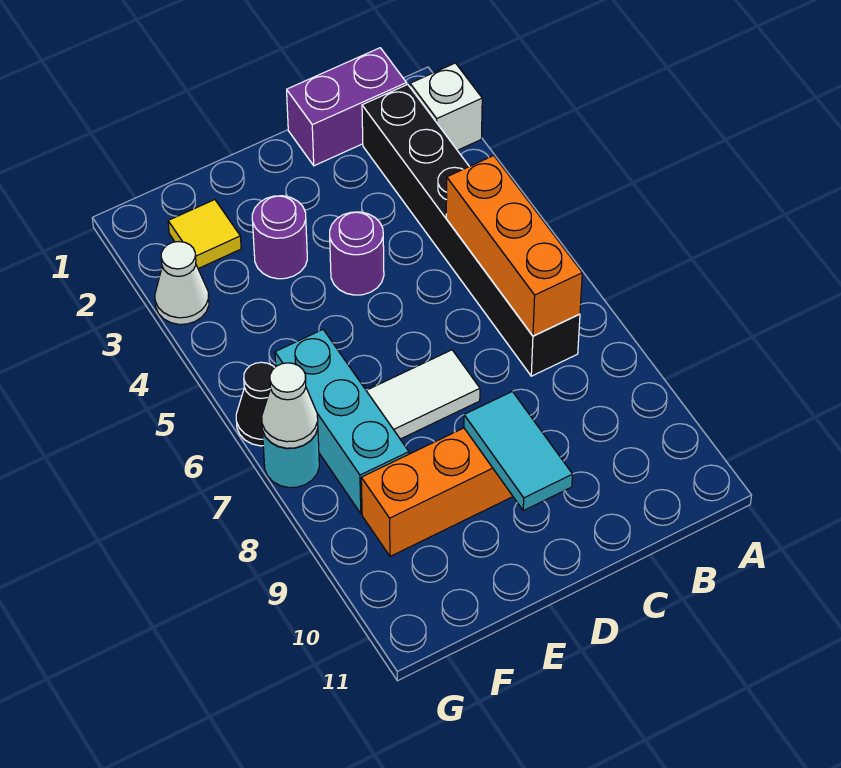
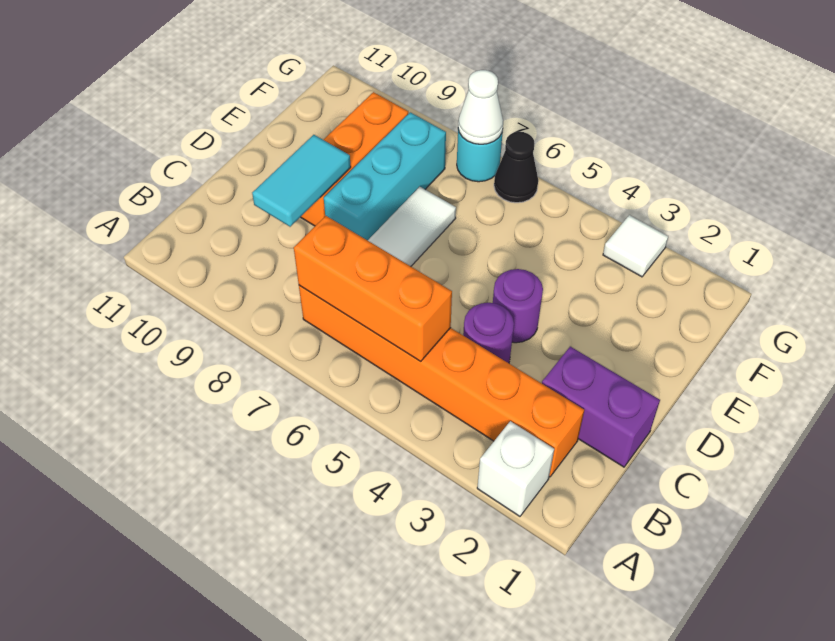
purple 1x2 brick [287,48,407,166] -> purple 1x2 brick turned to [542,347,660,467]
black 1x6 brick [362,84,580,376] -> orange 1x6 brick [299,285,584,477]
cyan 1x2 tile [464,391,573,511] -> cyan 1x2 tile turned to [252,135,351,227]
purple 1x1 round brick [252,196,307,279] -> purple 1x1 round brick moved to [463,303,514,363]
yellow 1x1 tile [168,200,241,269] -> none
cyan 1x3 brick [275,330,409,514] -> cyan 1x3 brick turned to [324,112,446,241]
white 1x1 cone [155,242,209,324] -> white 1x1 tile [603,215,668,277]

